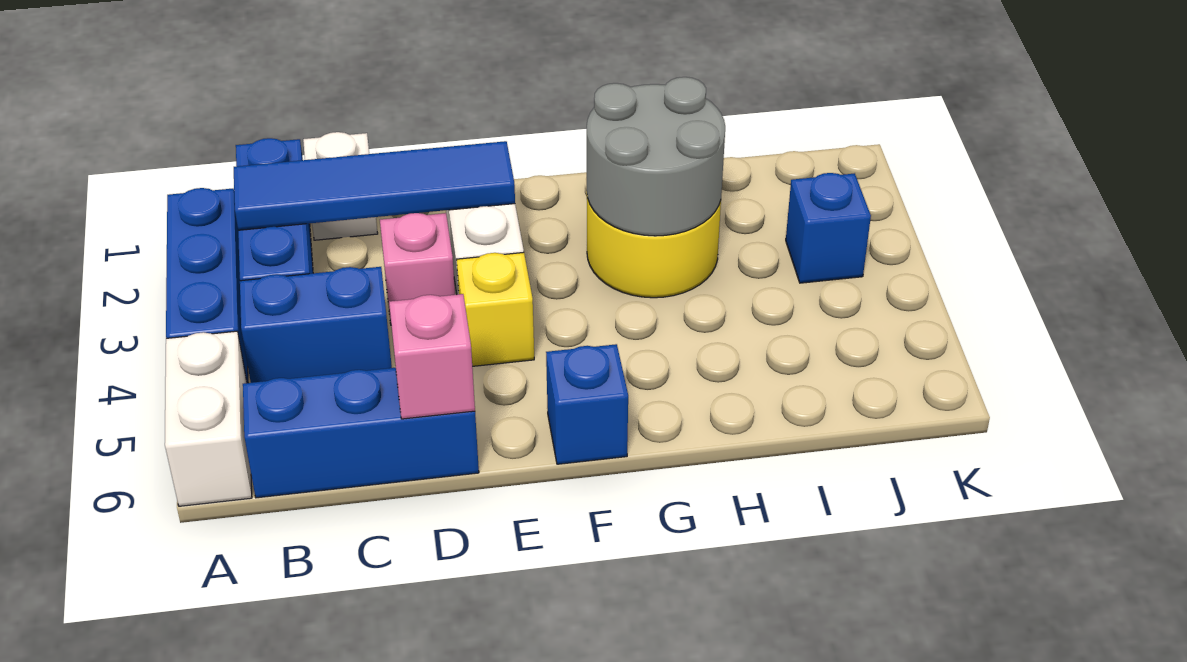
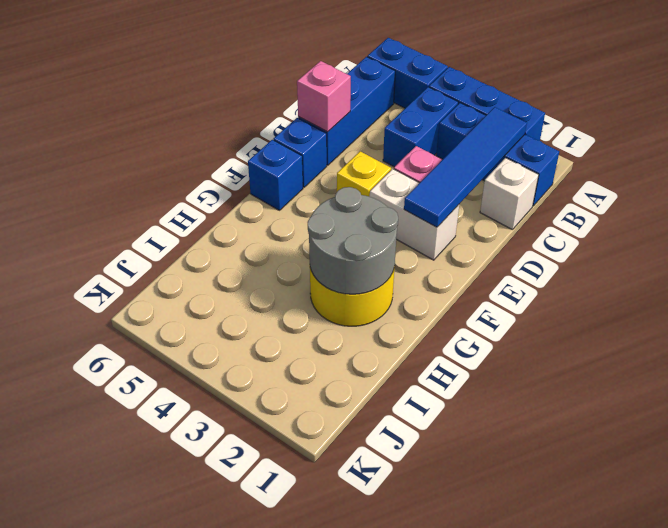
white 1x2 brick [165,331,252,506] -> blue 1x2 brick [367,38,448,108]
blue 1x1 brick [786,173,871,283] -> blue 1x1 brick moved to [274,118,327,187]

